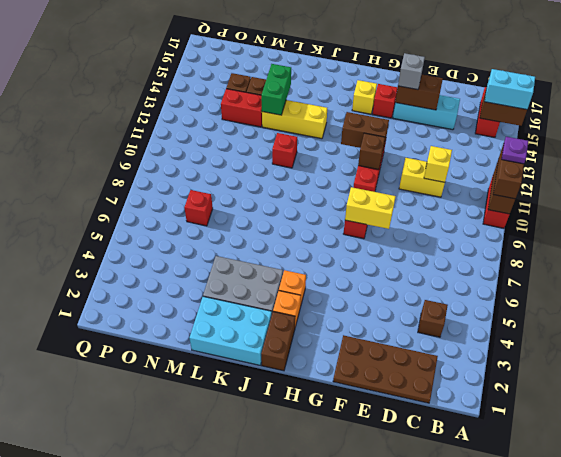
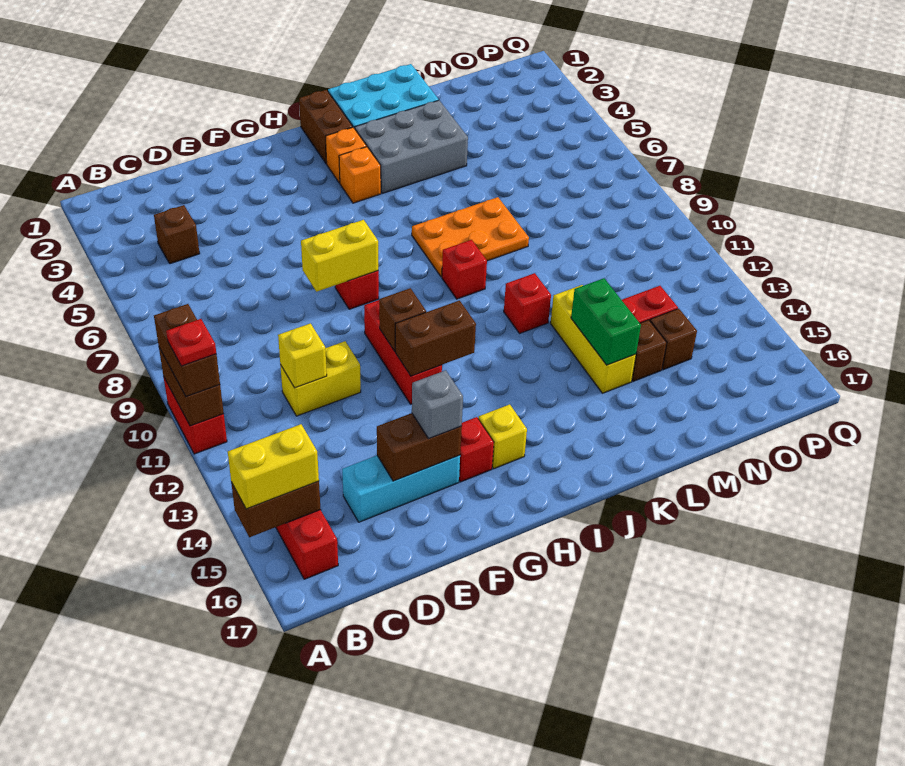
purple 1x1 plate [502,137,528,164] -> red 1x1 plate [166,319,216,366]
cyan 1x2 brick [484,69,535,109] -> yellow 1x2 brick [228,424,319,509]
brown 2x4 plate [333,335,438,403] -> none
none -> orange 2x3 plate [412,197,529,277]
yellow 1x3 brick [262,100,327,139] -> yellow 1x3 brick turned to [551,285,636,393]
red 1x1 brick [184,190,213,226] -> red 1x1 brick moved to [442,240,487,299]

